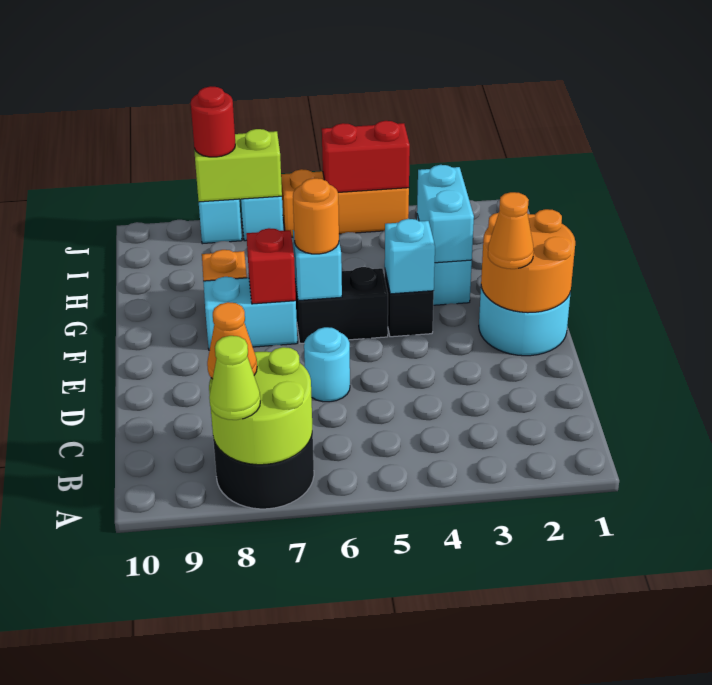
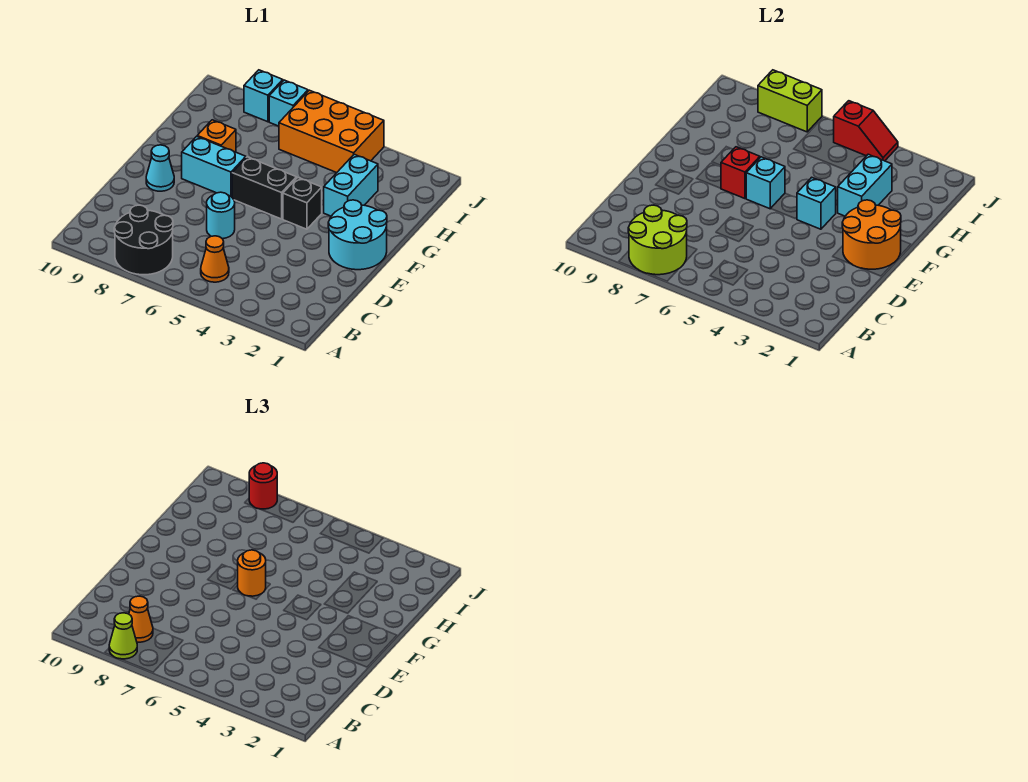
orange 1x1 cone [488,192,534,269] -> orange 1x1 cone moved to [201,236,229,282]
none -> cyan 1x1 cone [146,145,174,191]
orange 1x3 brick [281,169,409,237] -> orange 2x3 brick [279,90,384,173]
red 1x2 brick [322,121,410,192] -> red 1x2 slope [833,101,898,161]

